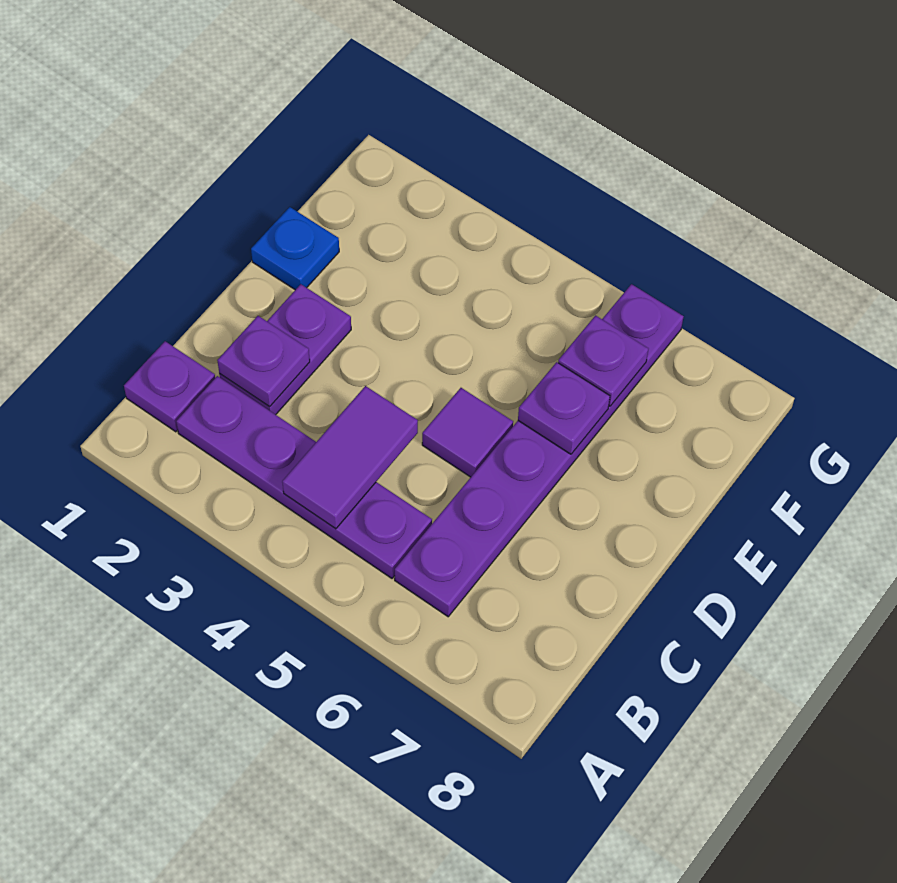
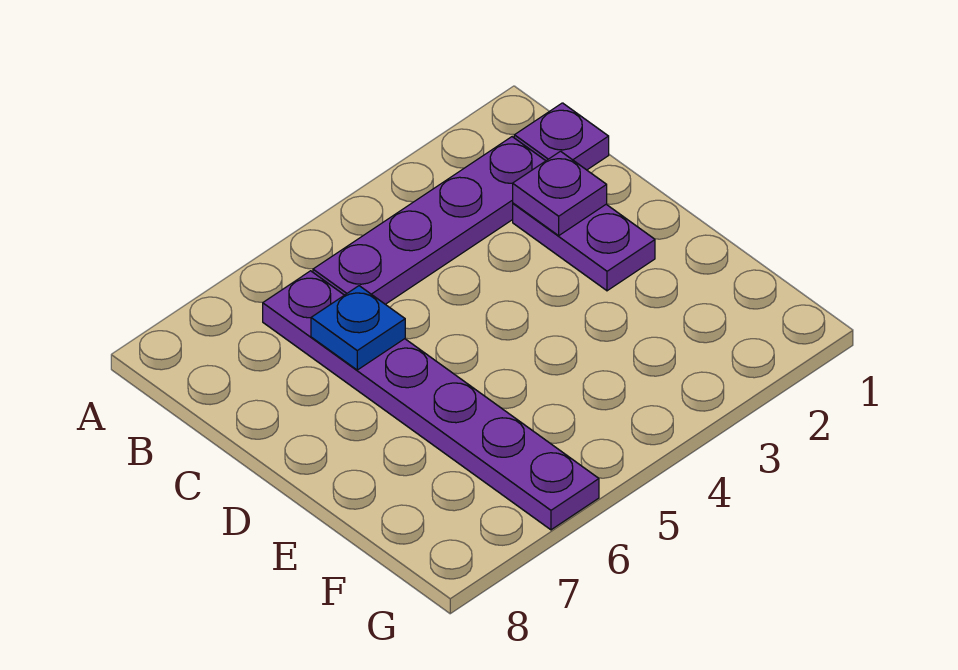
purple 1x2 tile [282,386,418,529] -> none
purple 1x1 tile [422,388,513,477] -> none
blue 1x1 plate [251,207,339,290] -> blue 1x1 plate moved to [311,286,405,370]
purple 1x1 plate [518,362,610,454] -> none
purple 1x1 plate [558,316,648,406] -> none

